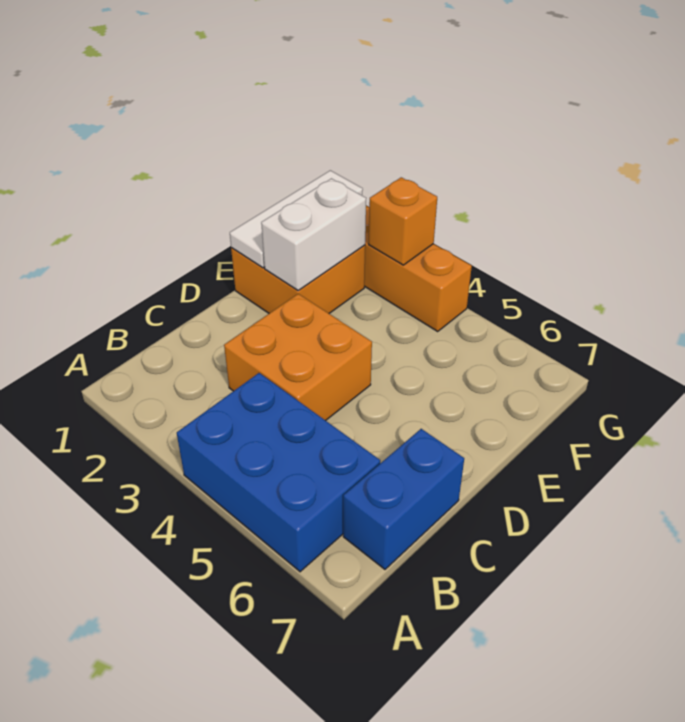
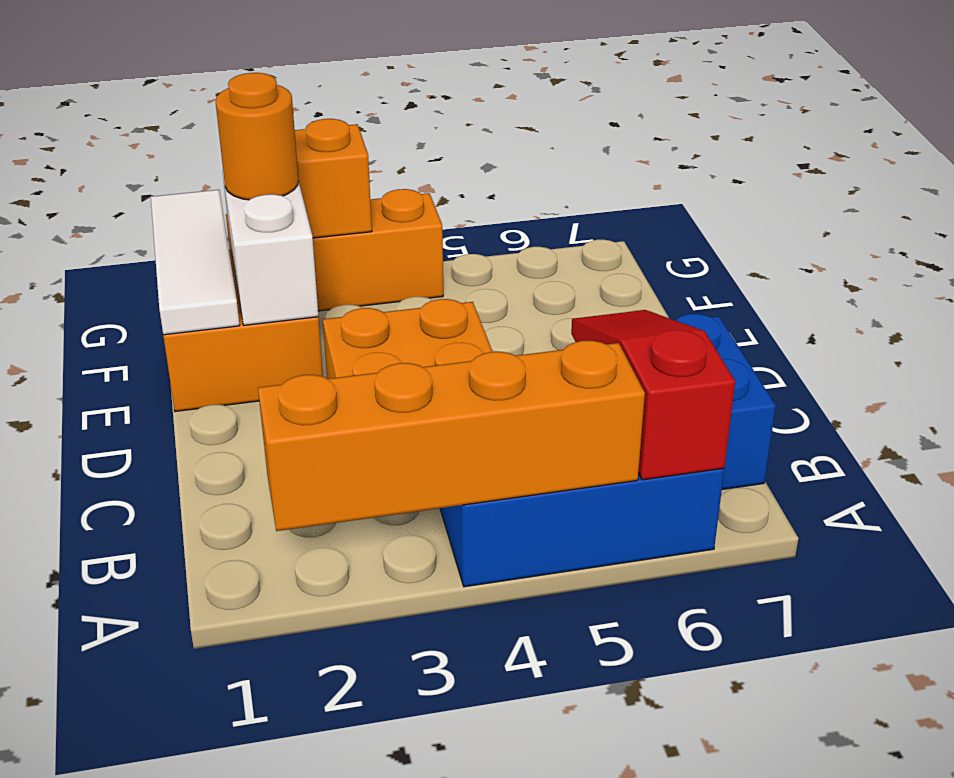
none -> orange 1x4 brick [258,341,645,531]
none -> red 1x3 slope [571,310,735,480]
none -> orange 1x1 round brick [216,73,298,200]

